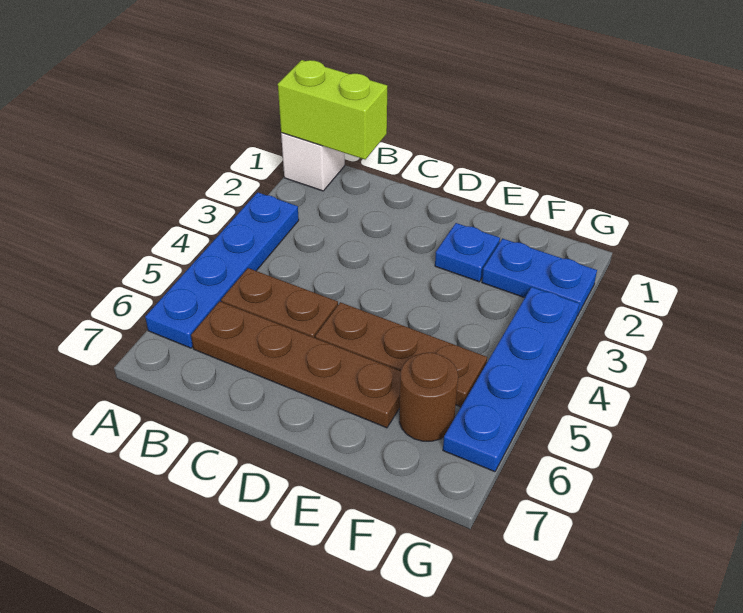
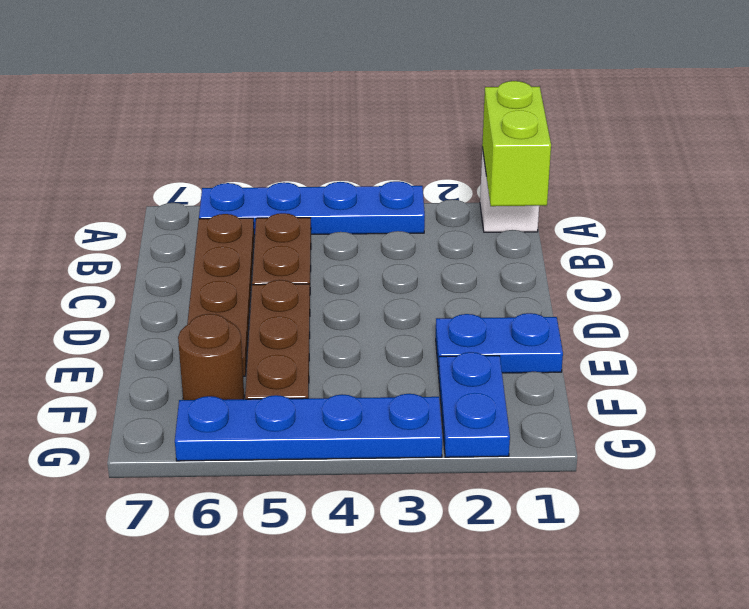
blue 1x1 plate [435,223,500,282] -> blue 1x2 plate [436,313,563,374]

